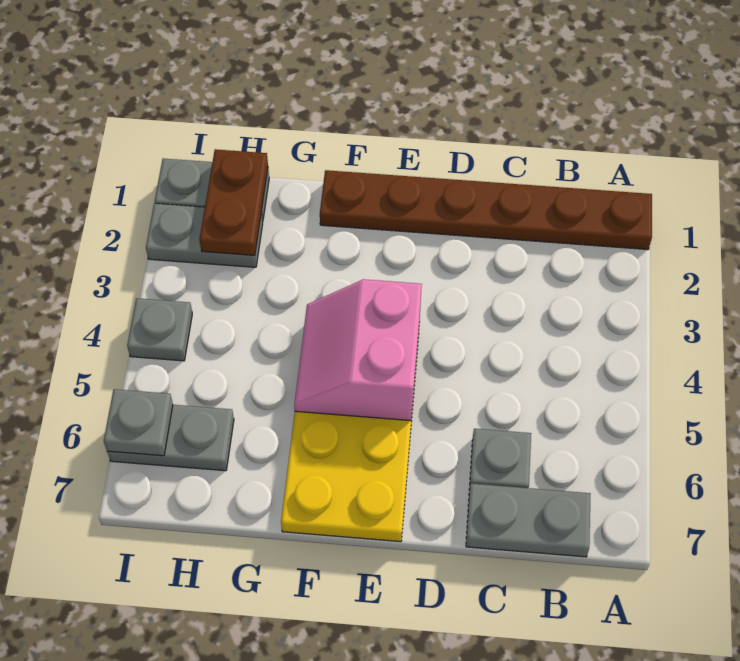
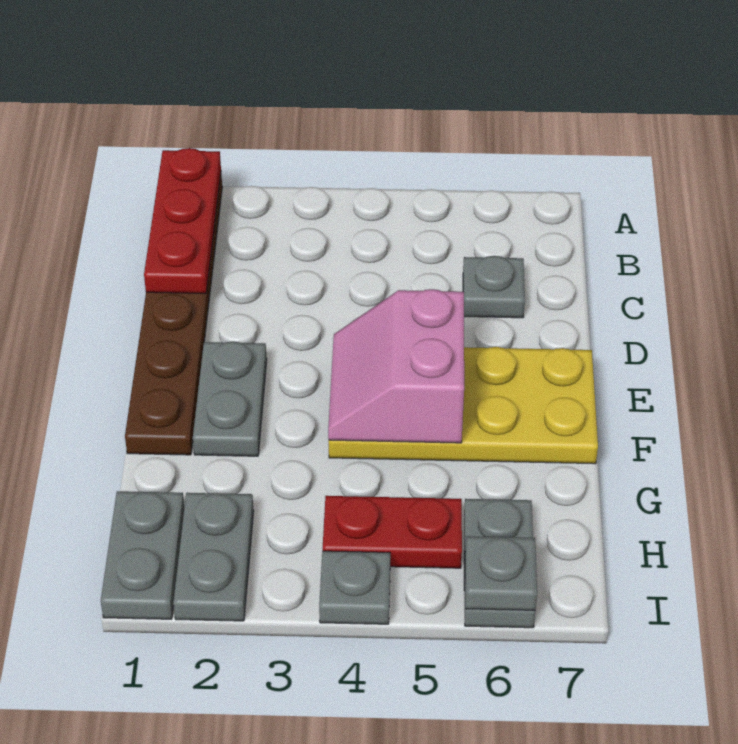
none -> red 1x3 plate [144,148,221,294]
grey 1x2 plate [466,484,590,557] -> grey 1x2 plate moved to [193,342,267,456]
pink 2x2 slope [294,279,422,421] -> pink 2x2 slope turned to [328,289,464,443]
brown 1x2 plate [199,149,268,255] -> none
none -> red 1x2 plate [323,496,462,568]

